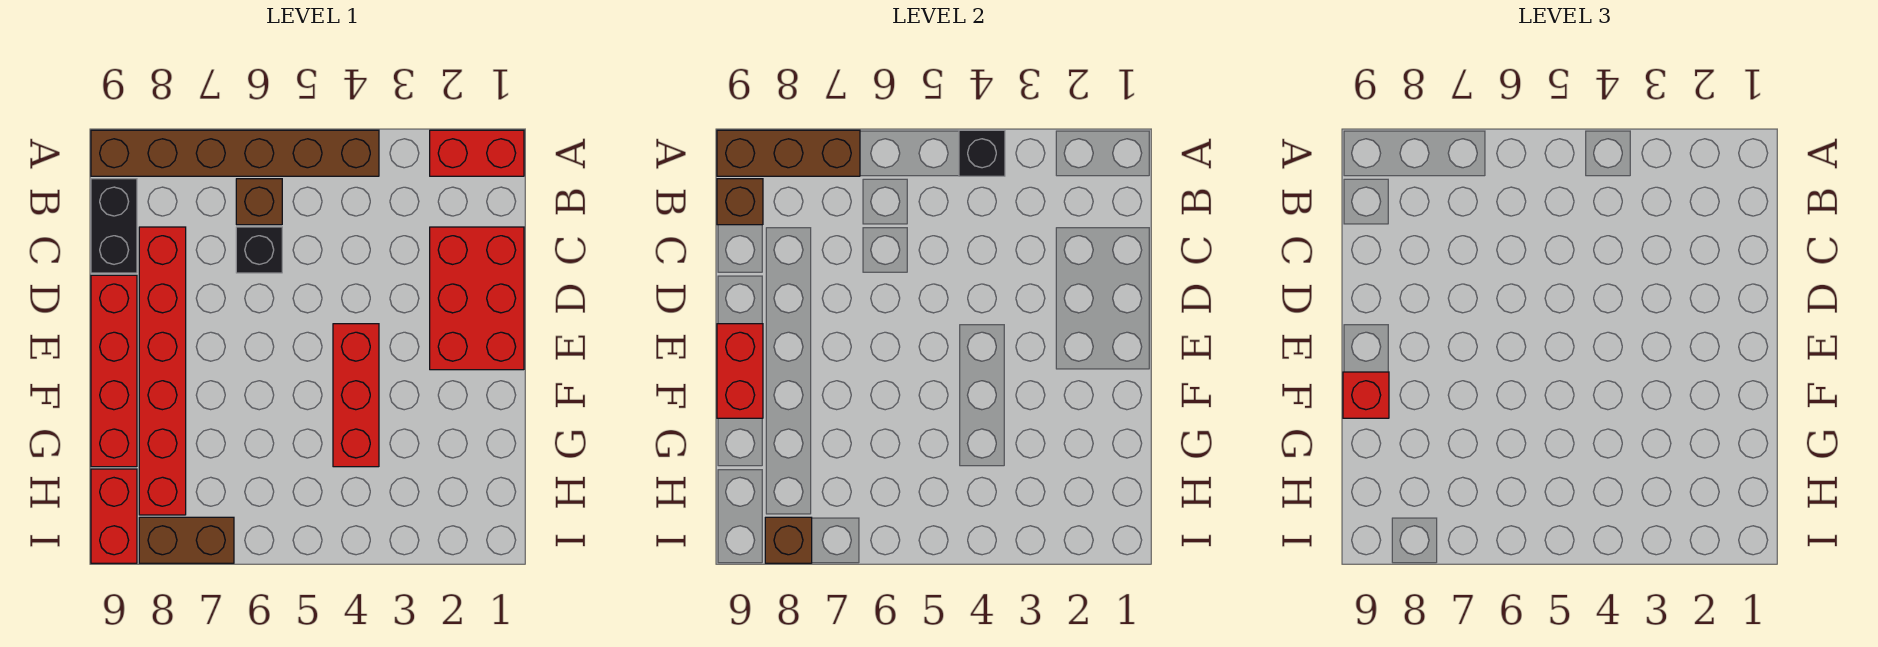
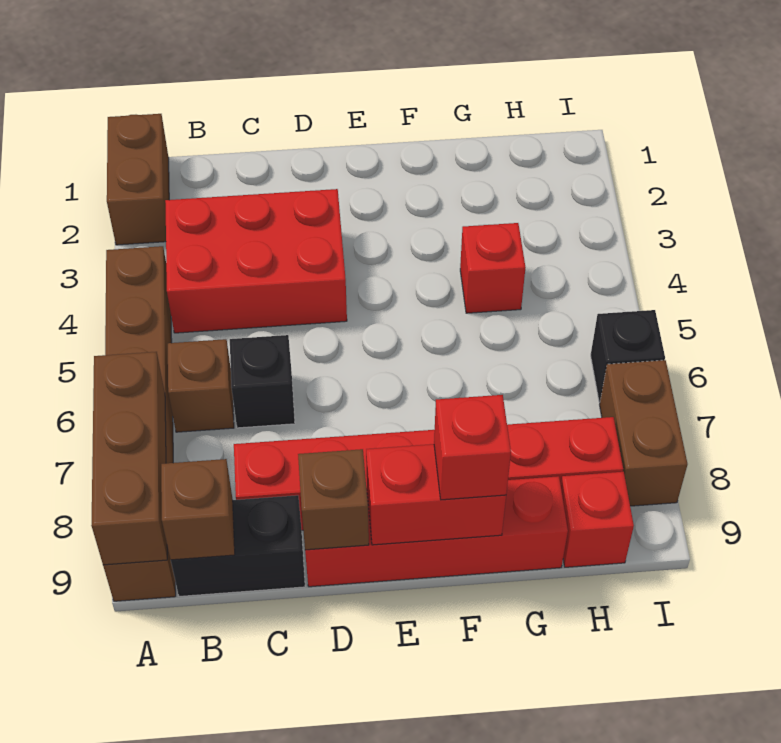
red 1x2 brick [430,130,524,176] -> brown 1x2 brick [107,114,169,245]
black 1x1 brick [959,130,1005,176] -> black 1x1 brick moved to [591,310,665,402]
red 2x3 brick [430,227,524,370] -> red 2x3 brick moved to [165,189,347,333]
red 1x3 brick [333,324,379,467] -> red 1x1 brick [460,223,526,313]
red 1x2 brick [91,469,137,563] -> red 1x1 brick [561,472,634,567]
brown 1x1 brick [765,517,812,563] -> brown 1x1 brick moved to [298,449,369,550]

